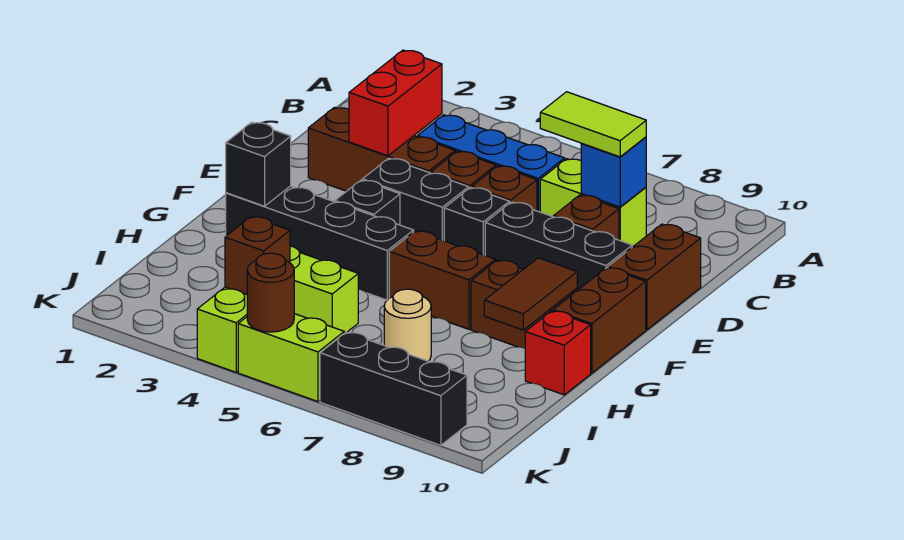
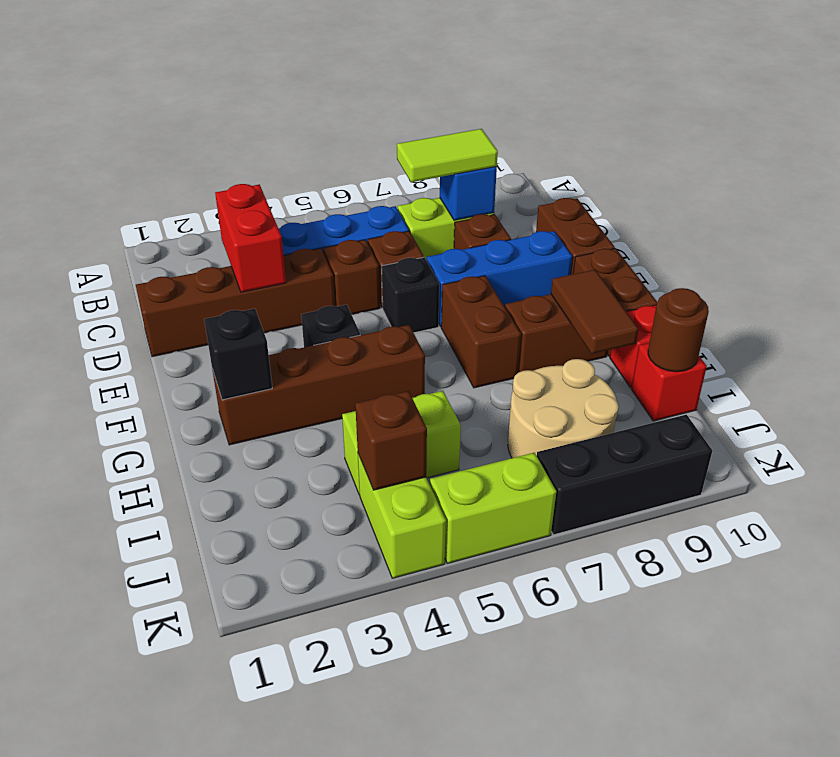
brown 1x3 brick [308,107,455,191] -> brown 1x4 brick [136,248,335,357]
black 1x2 brick [363,158,469,241] -> none
black 1x3 brick [485,202,632,290] -> blue 1x3 brick [427,231,572,326]
black 1x4 brick [226,186,414,300] -> brown 1x4 brick [212,325,425,445]
brown 1x2 brick [389,231,495,329] -> brown 1x2 brick turned to [441,276,521,388]
tan 1x1 round brick [384,289,431,361] -> tan 2x2 round brick [508,359,618,458]
none -> red 1x1 brick [631,343,707,421]
brown 1x1 round brick [247,253,294,332] -> brown 1x1 round brick moved to [648,288,709,372]

